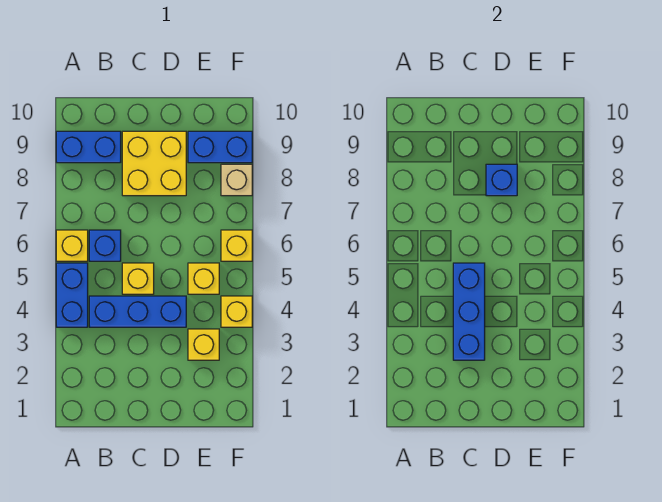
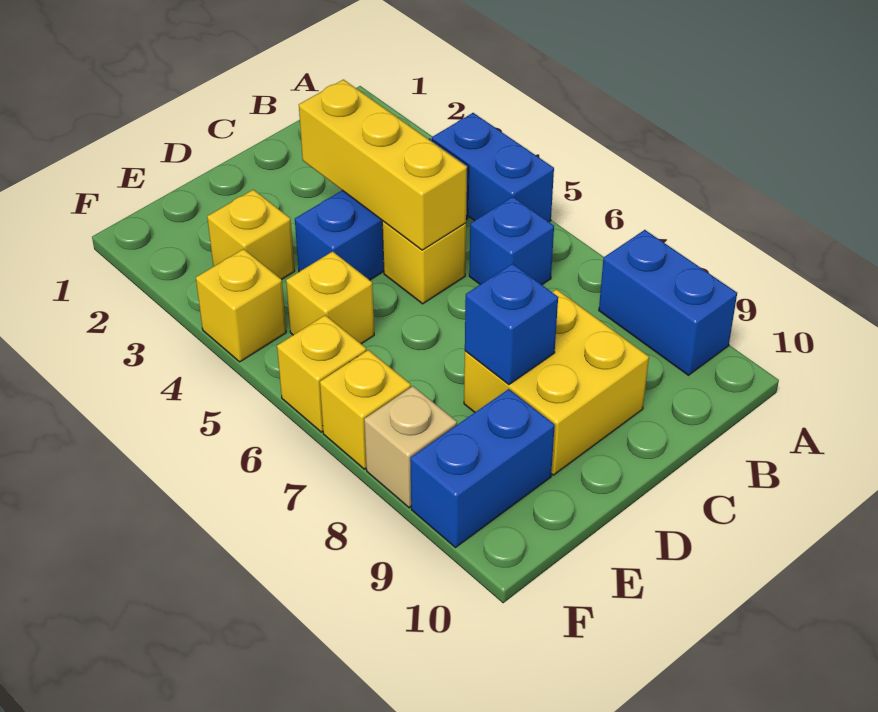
yellow 1x1 brick [56,230,88,261] -> yellow 1x1 brick moved to [320,350,411,469]
blue 1x2 brick [56,131,121,163] -> blue 1x2 brick turned to [599,230,737,375]
blue 1x3 brick [453,263,485,360] -> yellow 1x3 brick [299,80,467,250]

